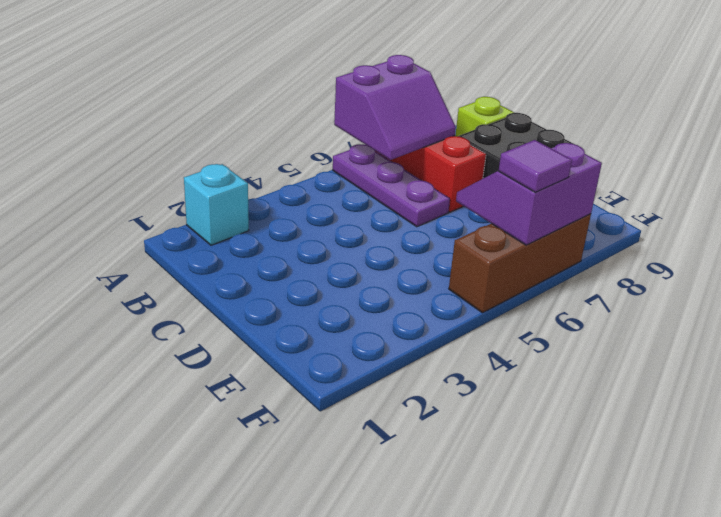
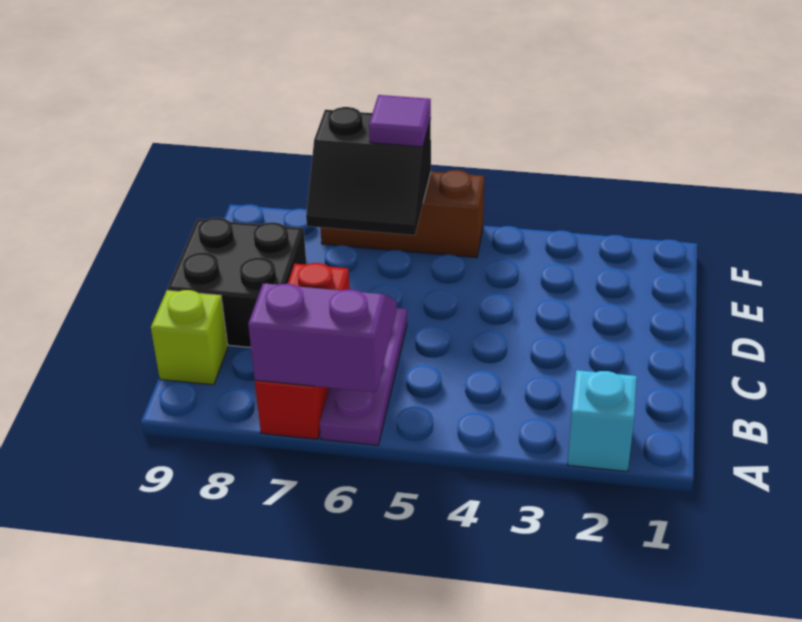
purple 2x2 slope [456,143,602,245] -> black 2x2 slope [306,107,431,235]

